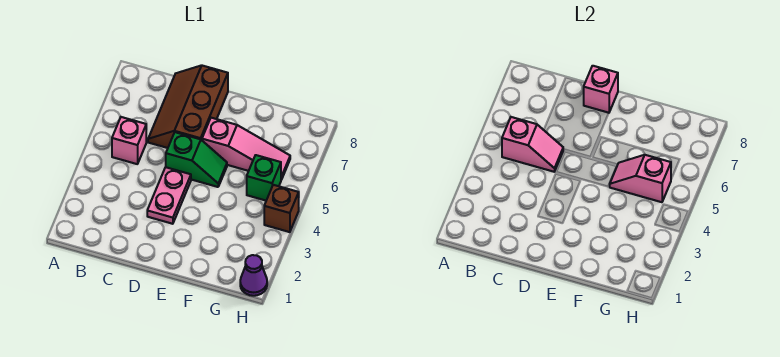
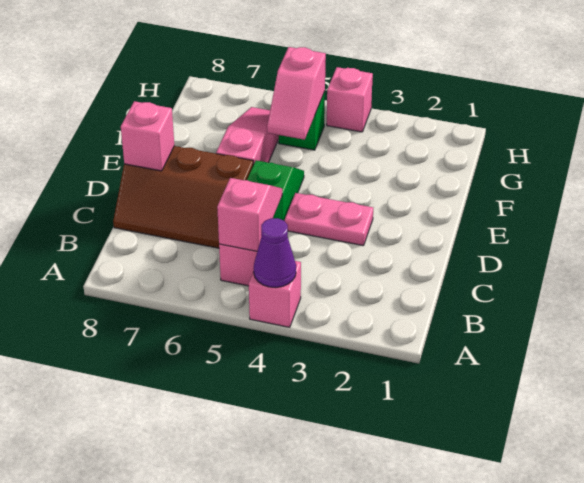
none -> pink 1x1 brick [249,261,301,327]
purple 1x1 cone [240,255,267,296] -> purple 1x1 cone moved to [254,218,296,287]
brown 1x1 brick [264,185,299,232] -> pink 1x1 brick [327,67,373,132]

